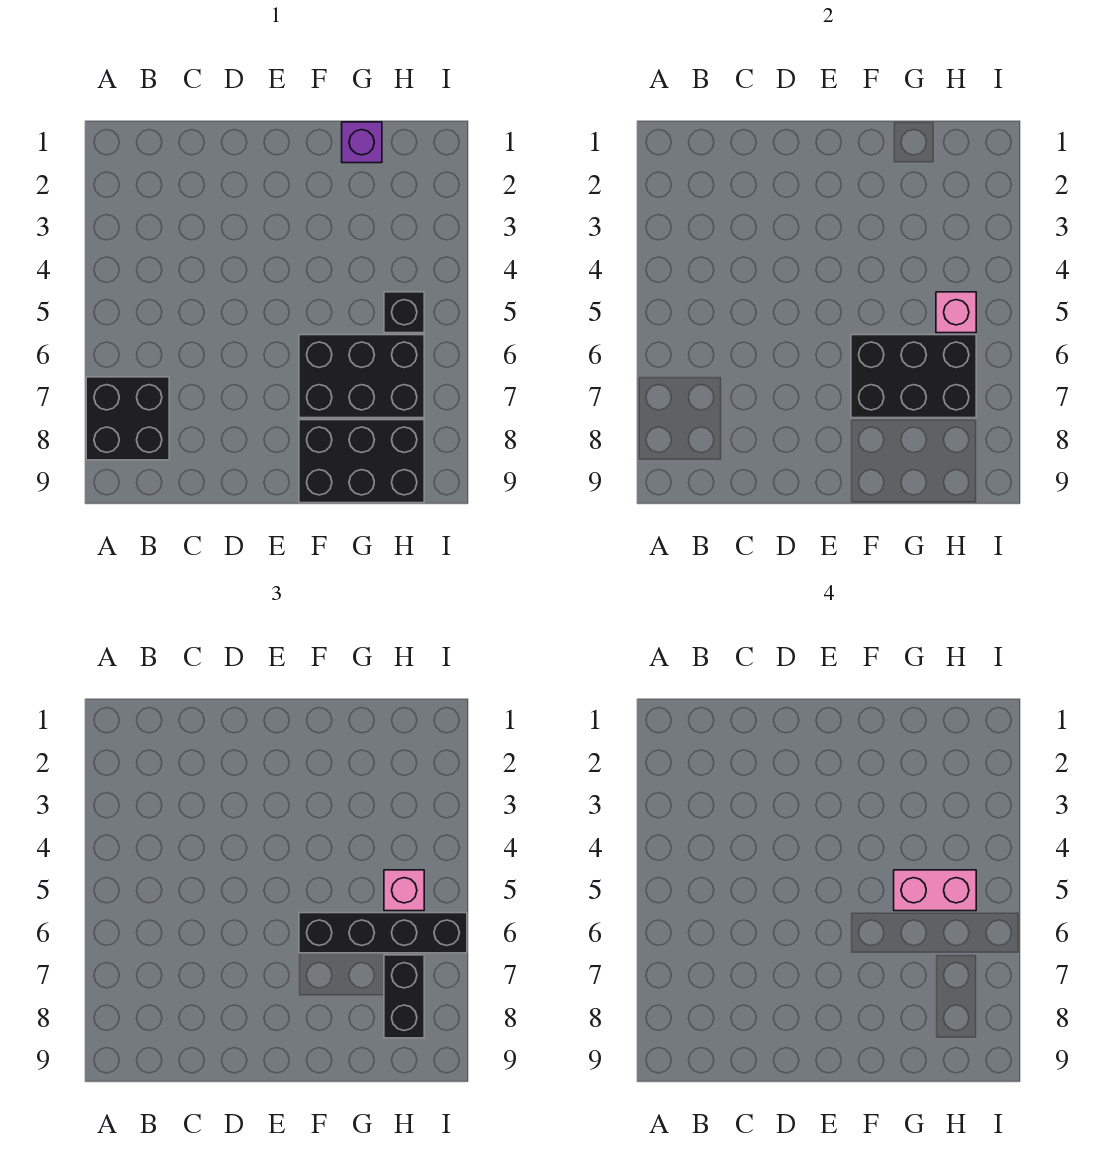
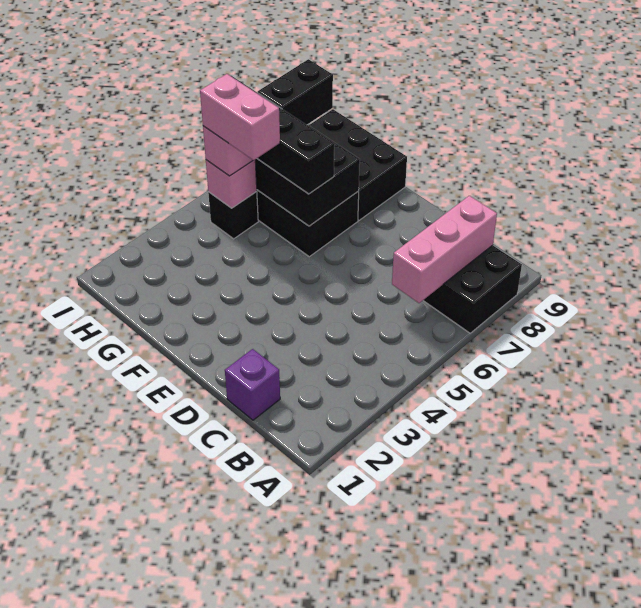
none -> pink 1x3 brick [392,196,497,303]
purple 1x1 brick [342,122,382,163] -> purple 1x1 brick moved to [225,349,280,420]

